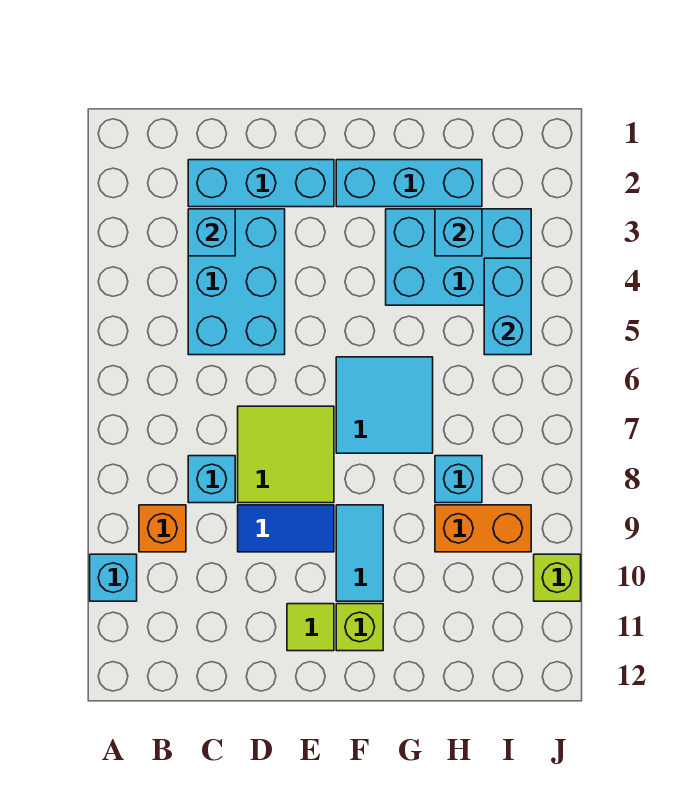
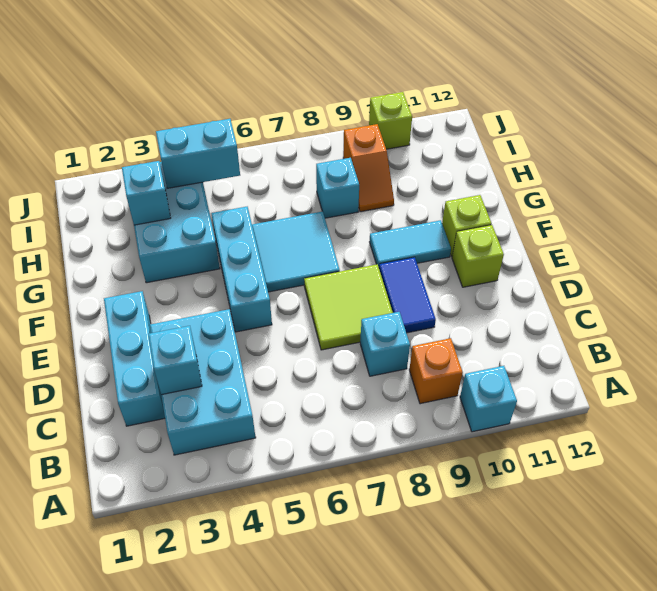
cyan 2x3 brick [188,209,285,355] -> cyan 2x3 brick turned to [150,309,256,455]
lime 1x1 tile [287,604,334,651] -> lime 1x1 brick [452,225,504,287]
cyan 1x3 brick [336,160,482,207] -> cyan 1x3 brick moved to [211,207,272,332]
orange 1x2 brick [435,505,531,552] -> orange 1x2 slope [343,124,394,212]

